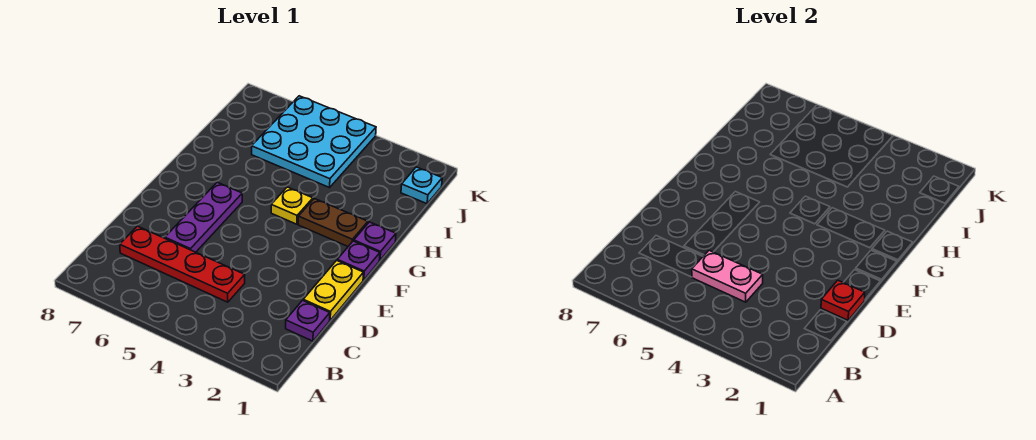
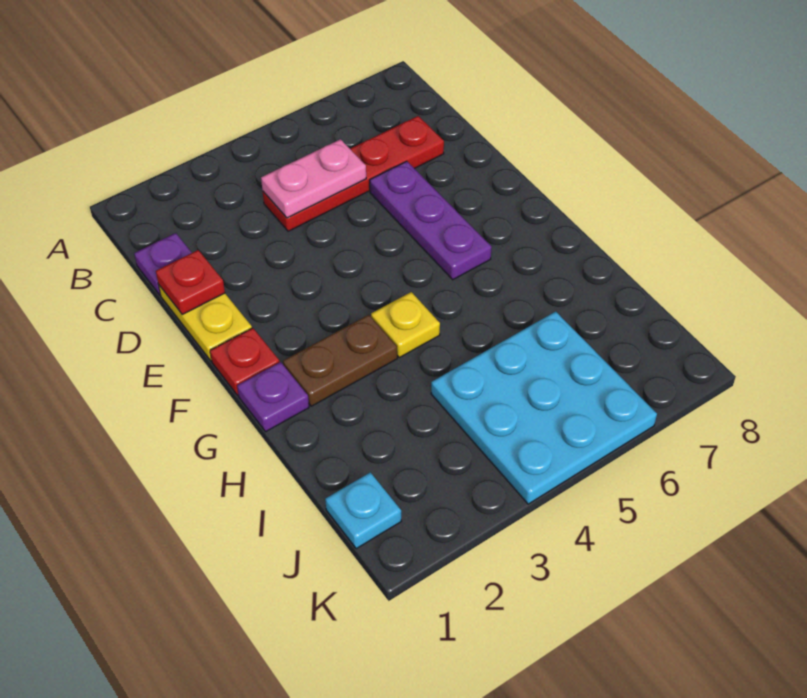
purple 1x1 plate [337,241,380,280] -> red 1x1 plate [210,328,280,395]

